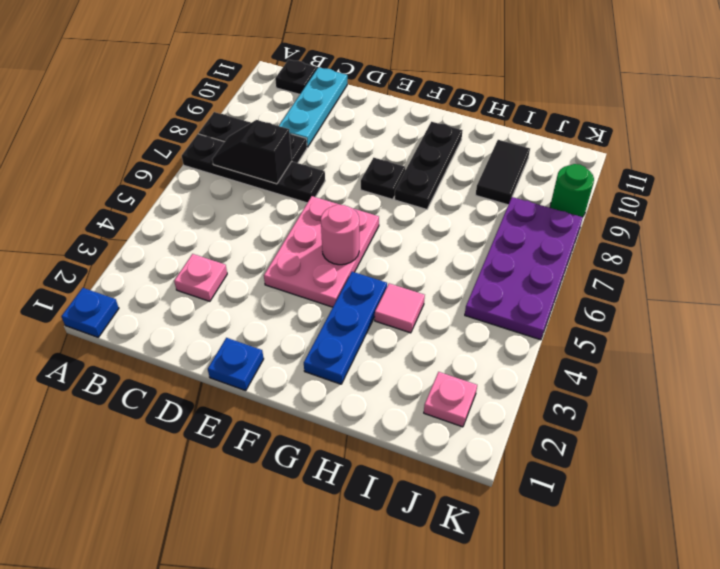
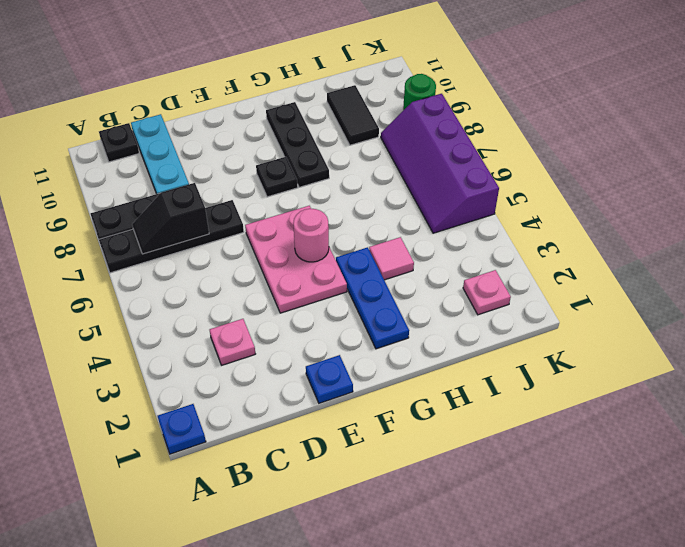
purple 2x4 plate [465,197,583,340] -> purple 2x4 slope [381,94,499,233]

